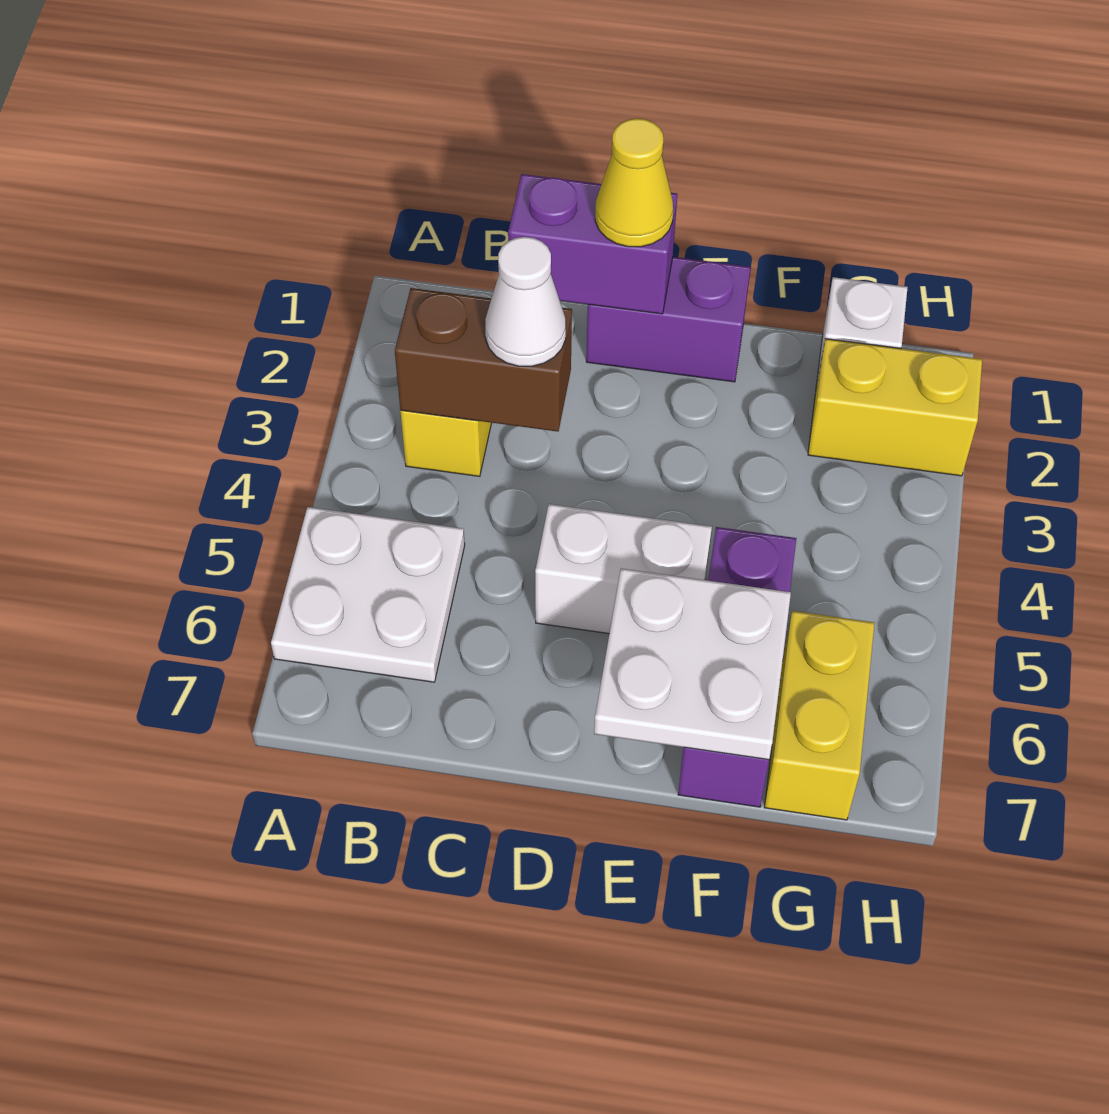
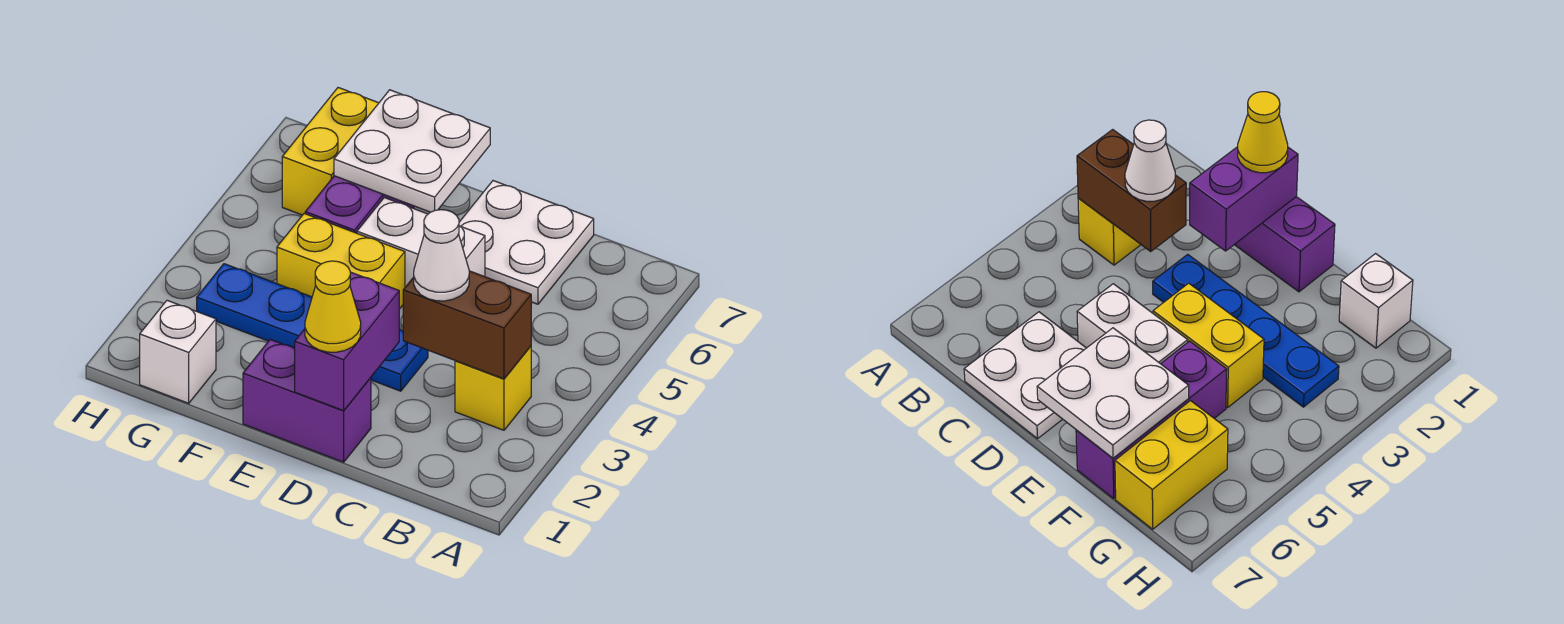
white 2x2 plate [271,507,465,682] -> white 2x2 plate moved to [459,181,594,304]
purple 1x2 brick [508,174,677,314] -> purple 1x2 brick turned to [295,272,399,411]
none -> blue 1x4 plate [197,264,428,391]
yellow 1x2 brick [808,339,982,476] -> yellow 1x2 brick moved to [277,214,405,309]

